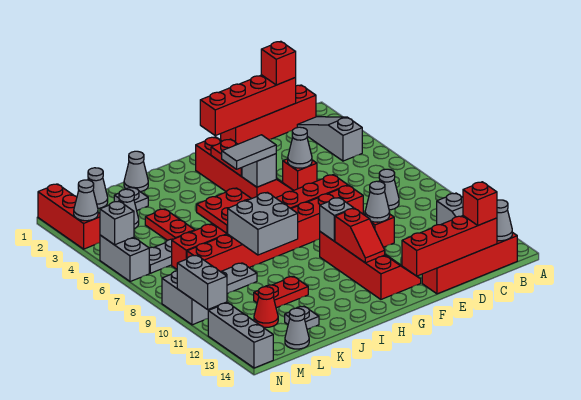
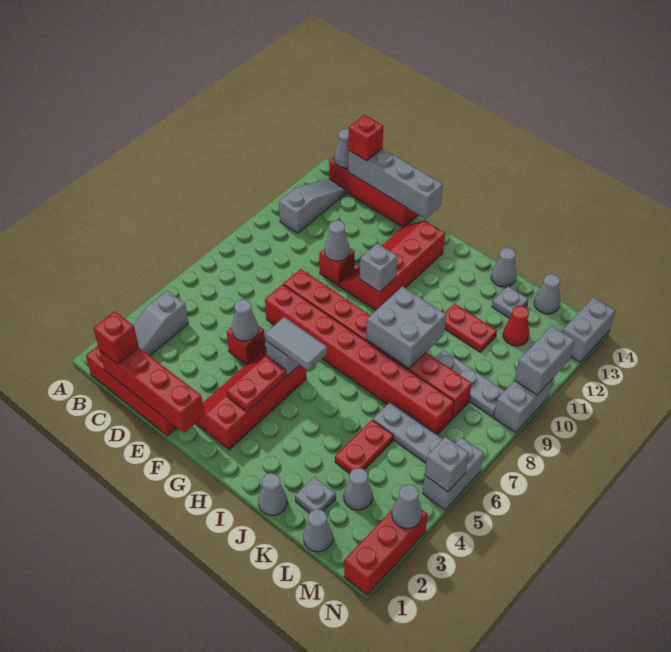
grey 1x1 cone [379,169,399,210] -> grey 1x1 cone moved to [491,248,517,287]
red 1x4 brick [402,216,497,276] -> grey 1x4 brick [348,148,443,219]
red 1x2 slope [335,208,385,263] -> none
red 2x2 plate [197,188,251,233] -> none
grey 1x3 brick [208,303,273,368] -> grey 1x2 brick [563,297,616,362]

